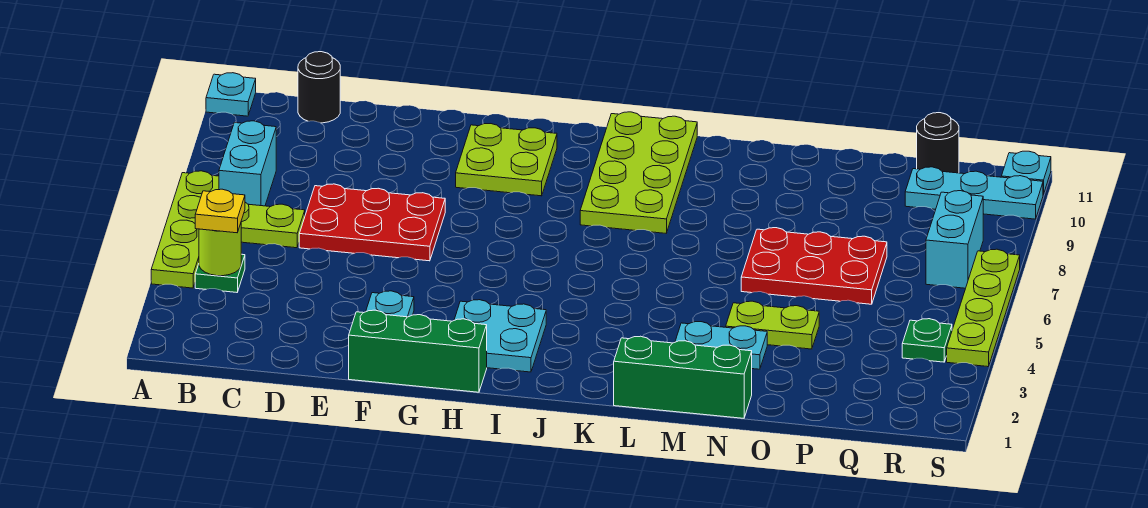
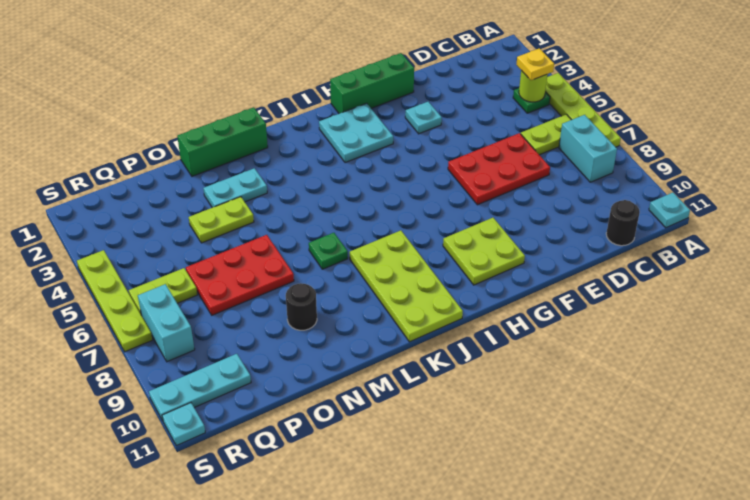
none -> lime 1x2 plate [129,268,197,314]
black 1x1 round brick [917,113,959,173] -> black 1x1 round brick moved to [286,283,317,330]
green 1x1 plate [902,319,952,362] -> green 1x1 plate moved to [309,233,348,269]

